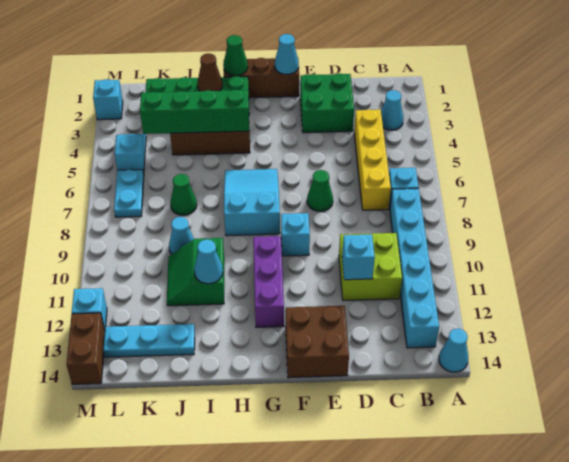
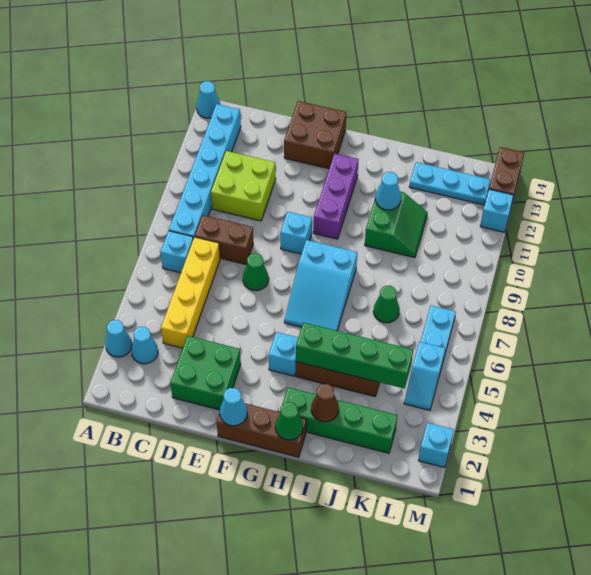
none -> brown 1x2 brick [195,215,253,264]
cyan 1x1 brick [342,235,375,280] -> cyan 1x1 brick moved to [269,332,298,376]
cyan 1x1 cone [169,217,194,254] -> cyan 1x1 cone moved to [105,320,132,357]

